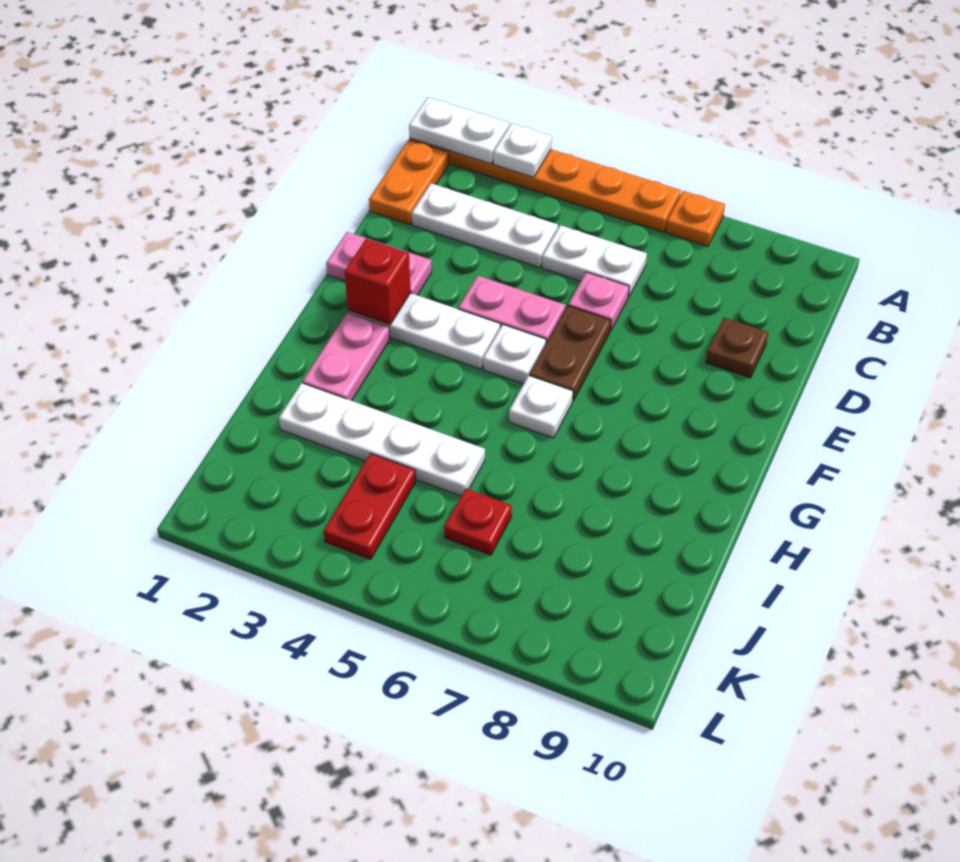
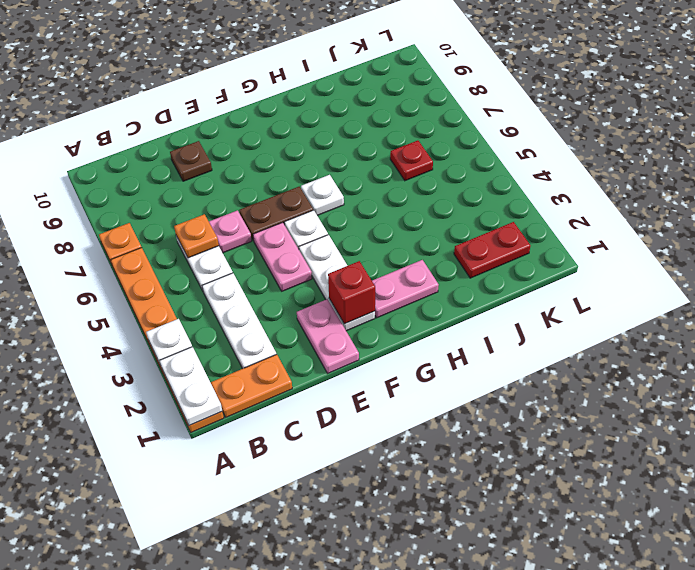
none -> orange 1x1 plate [174,214,219,258]
white 1x4 plate [279,383,485,496] -> none
red 1x2 plate [324,454,416,559] -> red 1x2 plate moved to [454,222,530,278]

